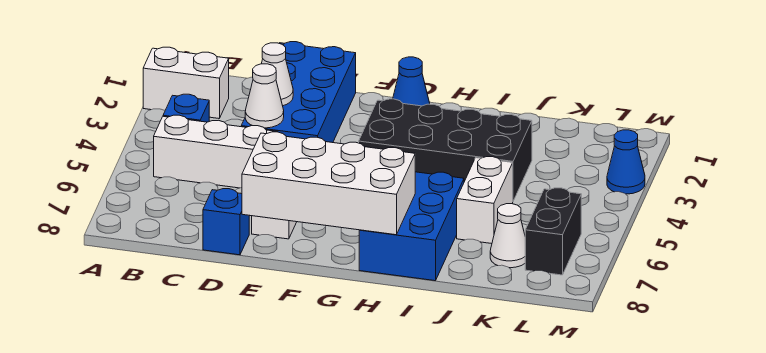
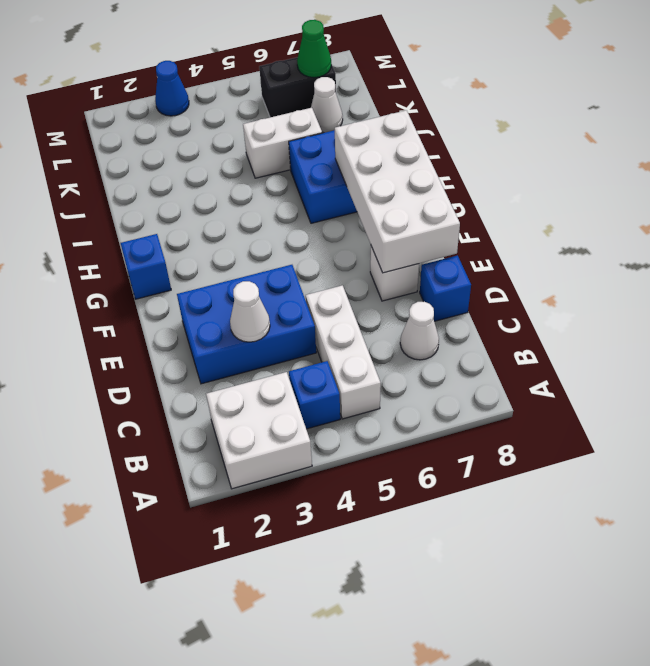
white 1x2 brick [143,47,229,118] -> white 2x2 brick [206,372,312,489]
blue 2x4 brick [241,42,356,143] -> blue 2x3 brick [177,265,316,384]
white 1x1 cone [245,64,284,128] -> white 1x1 cone moved to [400,302,439,360]
blue 1x1 cone [393,57,430,106] -> blue 1x1 brick [121,234,171,299]
black 2x4 brick [359,99,532,201] -> none
none -> green 1x1 cone [297,20,331,78]

